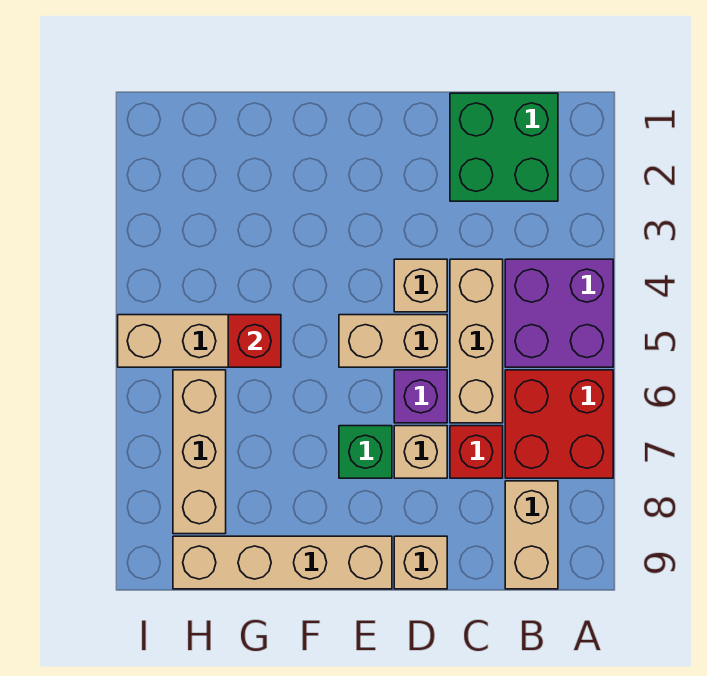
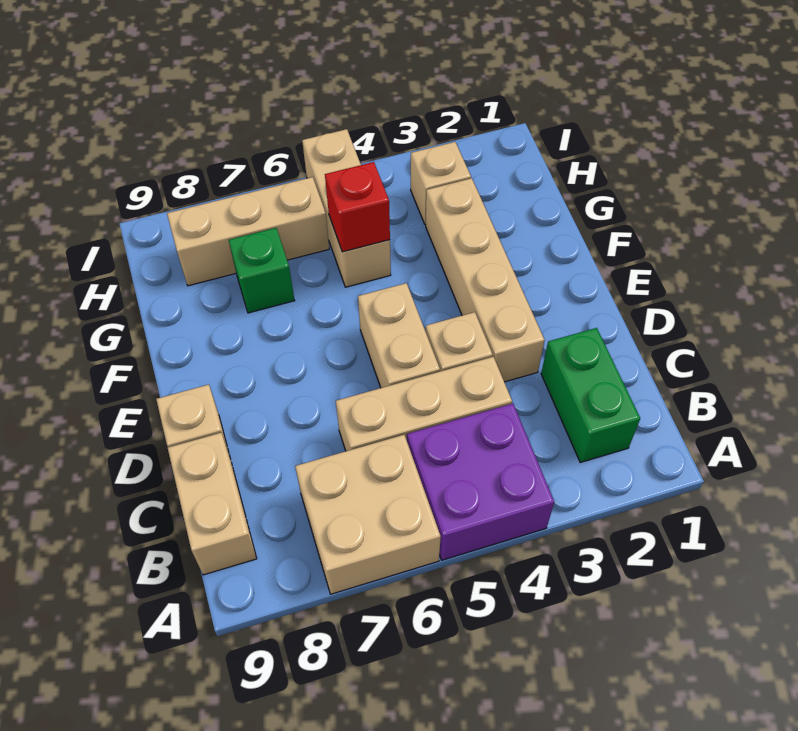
red 2x2 brick [505,370,613,478] -> tan 2x2 brick [295,435,441,594]
green 2x2 brick [450,93,558,201] -> green 1x2 brick [541,328,640,462]
tan 1x2 brick [505,481,558,589] -> tan 1x2 brick turned to [168,433,257,575]
red 1x1 brick [450,426,503,478] -> none
purple 1x1 brick [394,370,447,423] -> none
tan 1x1 brick [394,426,447,478] -> tan 1x1 brick moved to [411,142,471,225]
green 1x1 brick [339,426,392,478] -> green 1x1 brick moved to [229,228,295,313]
tan 1x4 brick [173,536,392,589] -> tan 1x4 brick moved to [426,178,545,382]

